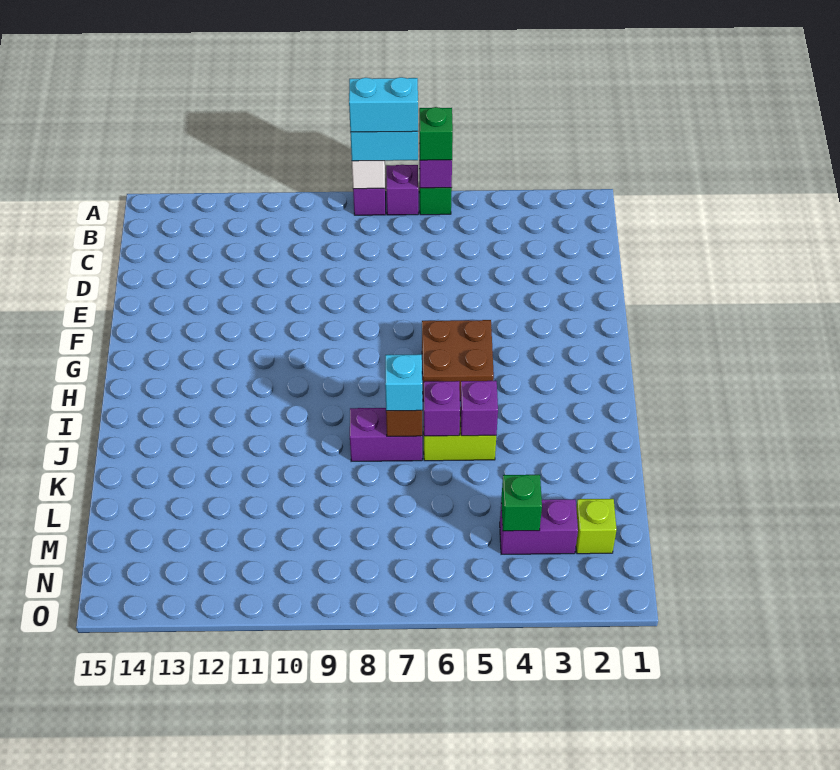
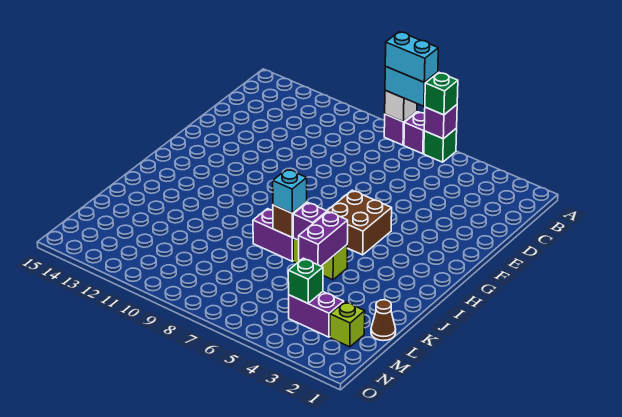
purple 1x1 brick [460,381,498,436] -> purple 1x2 brick [298,212,348,266]
none -> brown 1x1 cone [371,300,396,341]

